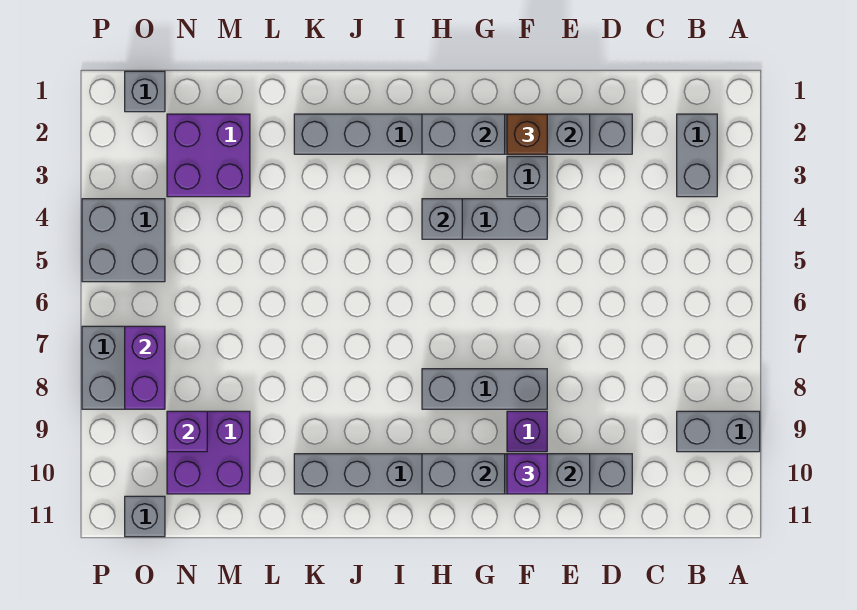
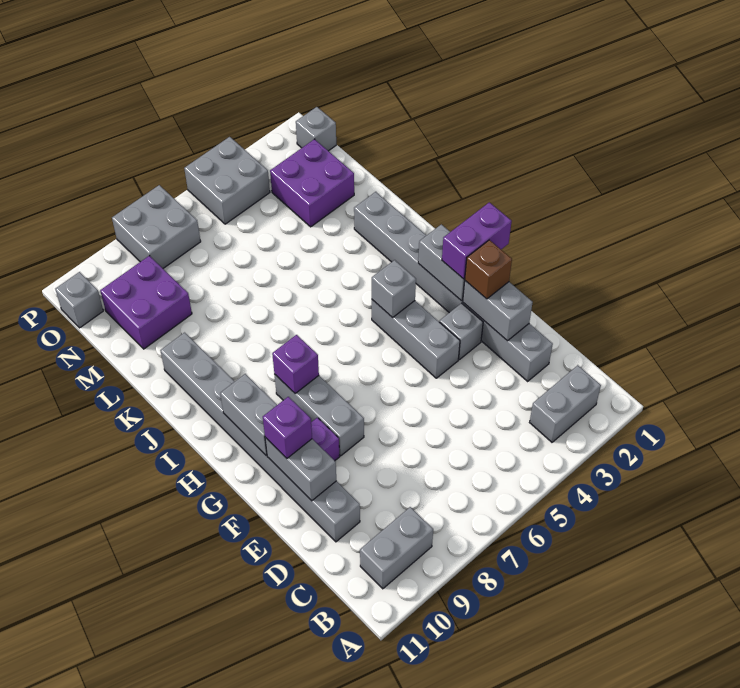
grey 1x2 brick [677,411,760,452] -> grey 1x2 brick turned to [360,507,433,589]
purple 1x1 brick [167,411,207,452] -> purple 1x1 brick moved to [272,335,319,393]
purple 1x2 brick [125,326,165,409] -> purple 1x2 brick moved to [442,202,512,279]

